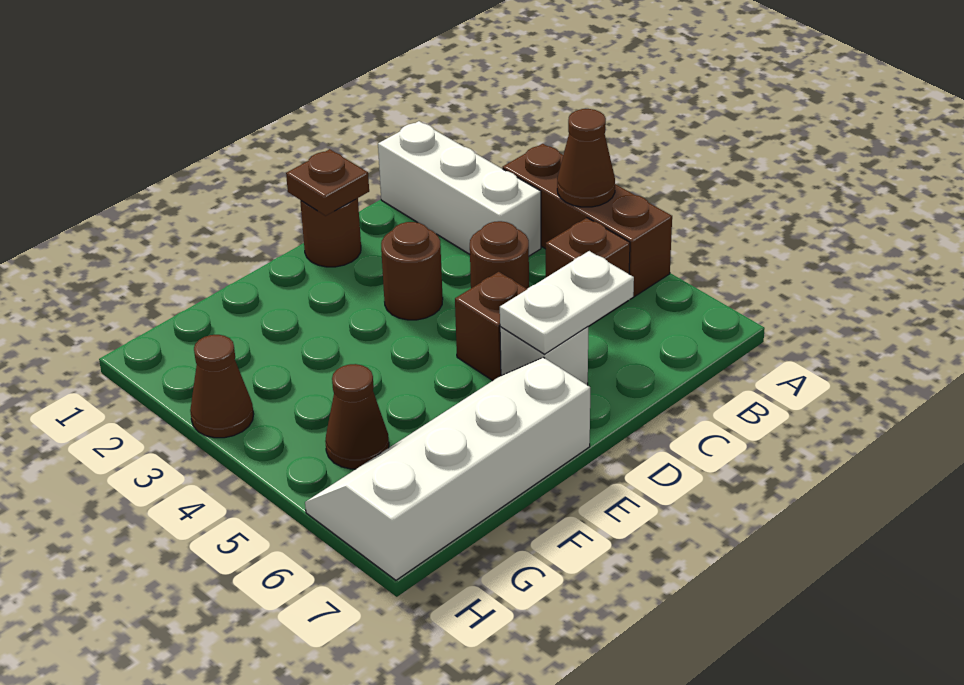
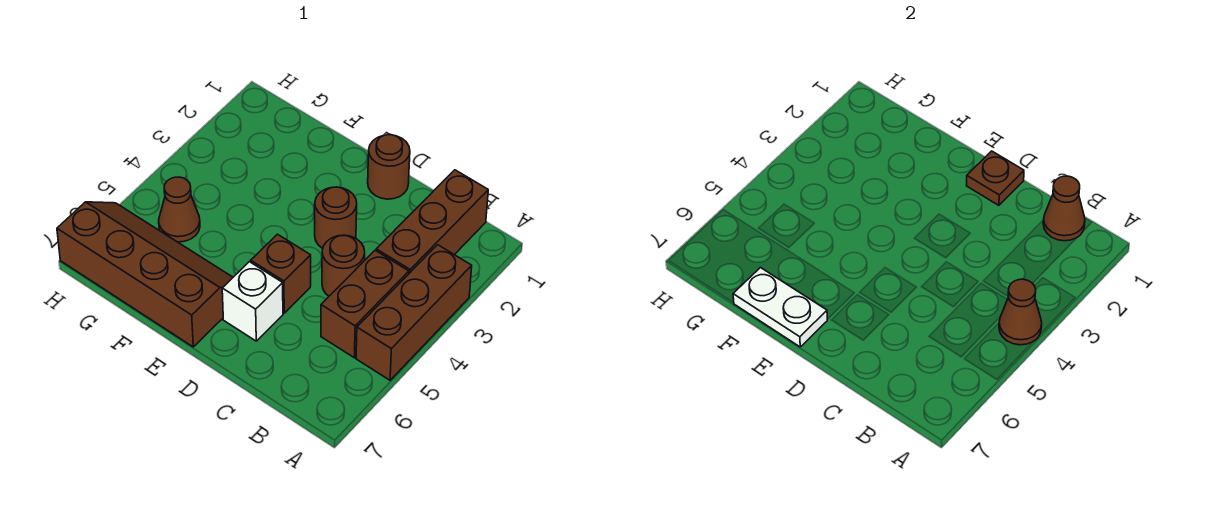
white 1x3 brick [378,121,541,256] -> brown 1x3 brick [376,170,488,273]
brown 1x1 brick [546,218,630,327] -> brown 1x2 brick [321,250,409,358]
white 1x2 plate [500,251,634,354] -> white 1x2 plate moved to [733,268,827,347]
white 2x4 slope [305,357,590,580] -> brown 2x4 slope [57,202,233,347]
brown 1x1 cone [190,335,254,438] -> brown 1x1 cone moved to [1043,176,1085,241]

